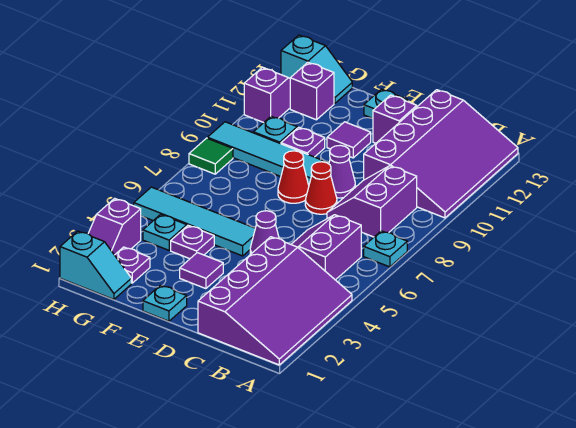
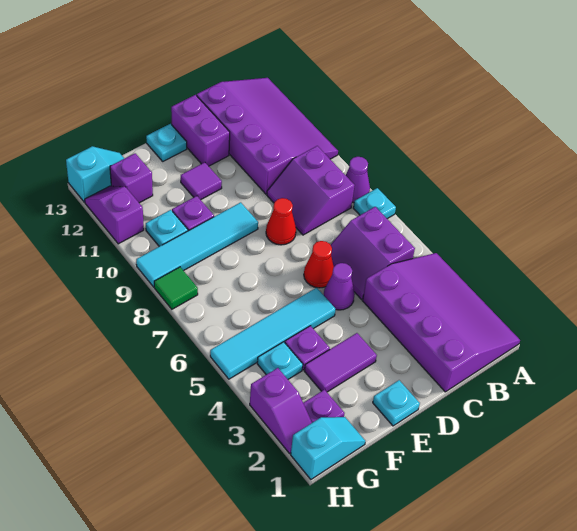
purple 1x1 cone [329,145,355,198] -> purple 1x1 cone moved to [346,157,370,203]
purple 1x1 brick [373,95,417,143] -> purple 1x2 brick [171,95,230,166]
purple 1x1 tile [180,253,223,289] -> purple 1x2 tile [304,333,377,392]
red 1x1 cone [278,151,309,203] -> red 1x1 cone moved to [304,241,334,288]

